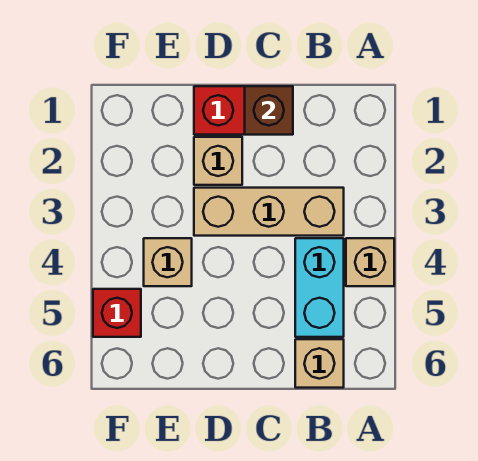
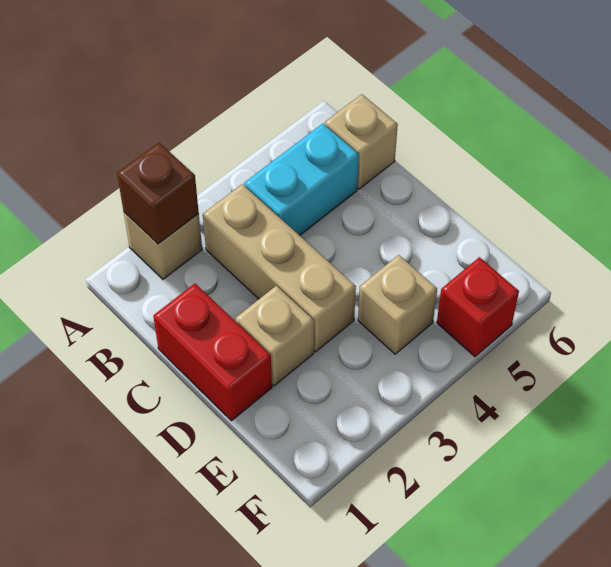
tan 1x1 brick [346,238,394,286] -> tan 1x1 brick moved to [124,212,202,279]
brown 1x1 brick [245,86,293,135] -> brown 1x1 brick moved to [117,143,199,244]

